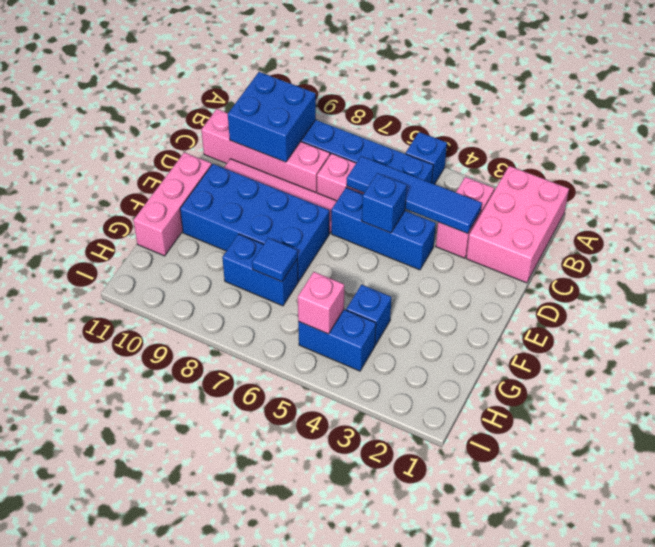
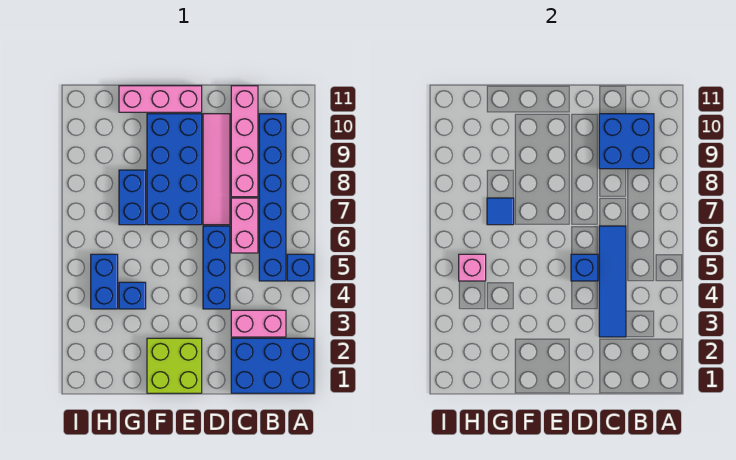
pink 2x3 brick [466,166,569,283] -> blue 2x3 brick [231,338,314,393]
none -> lime 2x2 brick [147,338,202,393]

